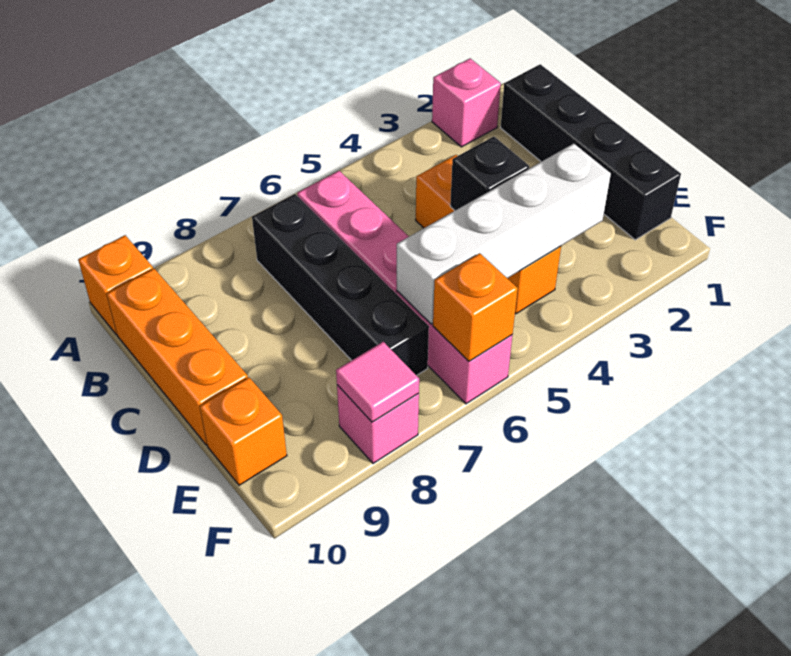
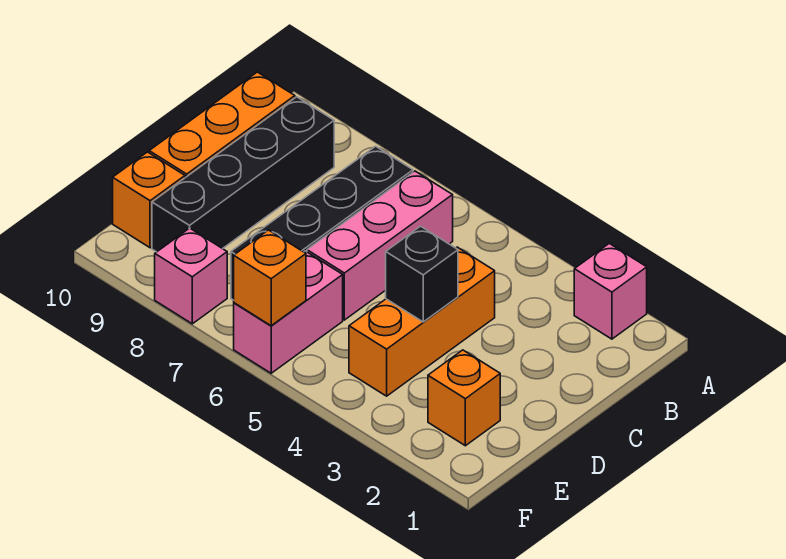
orange 1x1 brick [78,235,153,335] -> orange 1x1 brick moved to [428,350,500,446]
black 1x4 brick [501,64,681,240] -> black 1x4 brick moved to [152,97,334,252]
white 1x4 brick [397,143,611,324] -> none
pink 1x1 tile [336,342,419,422] -> none

